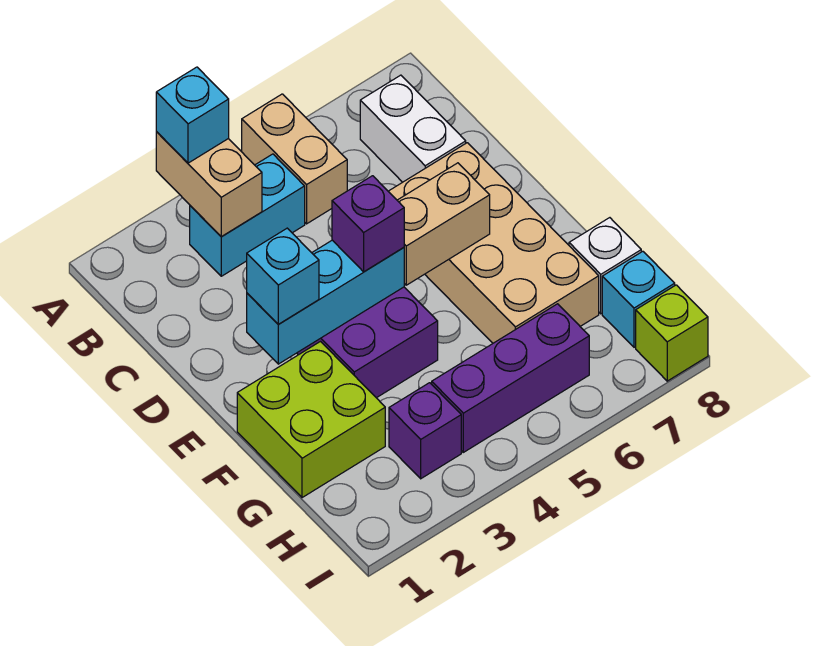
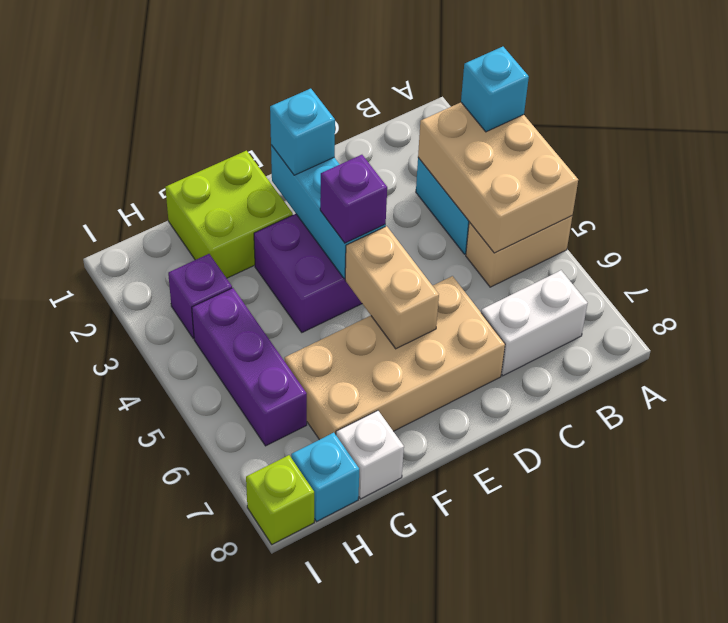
tan 1x2 brick [156,132,262,236] -> tan 2x3 brick [418,102,578,253]

